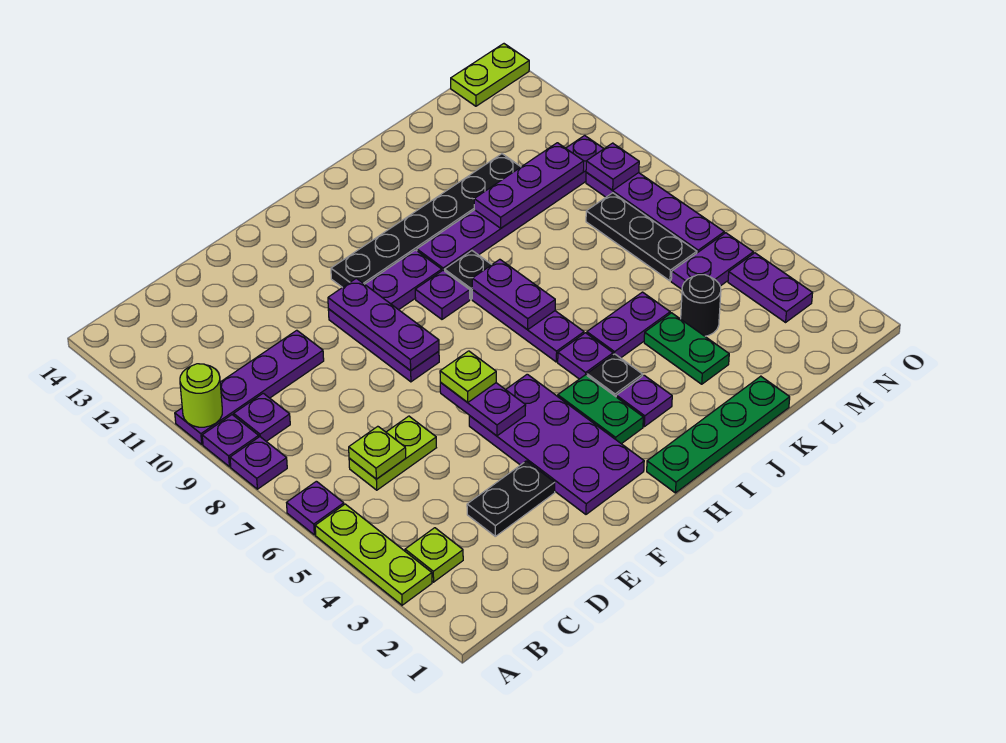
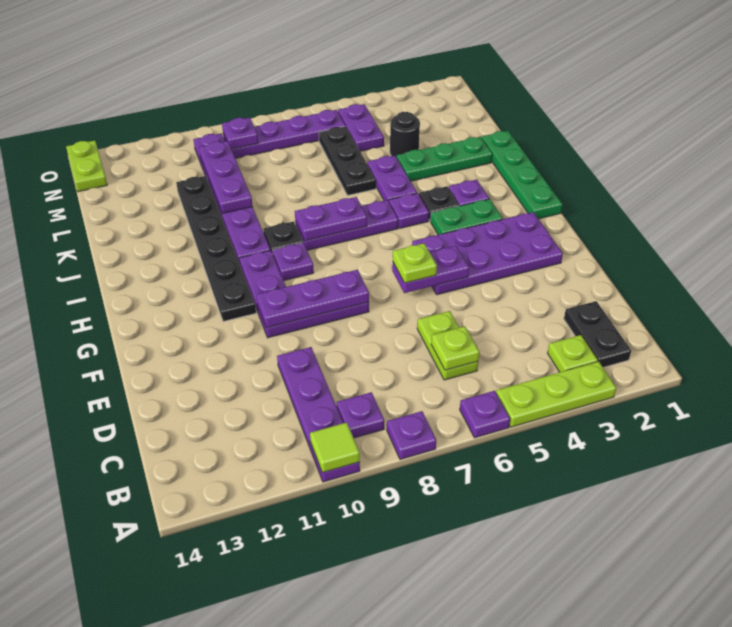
purple 1x1 plate [202,415,259,467] -> none
lime 1x1 round brick [180,364,222,427] -> lime 1x1 tile [310,422,360,473]
black 1x2 plate [467,461,555,536] -> black 1x2 plate moved to [564,301,631,367]
green 1x2 plate [644,313,729,384] -> green 1x3 plate [396,137,492,181]
black 1x3 plate [586,193,697,281] -> black 1x3 plate turned to [319,127,376,195]
purple 1x2 plate [728,253,813,322] -> none

